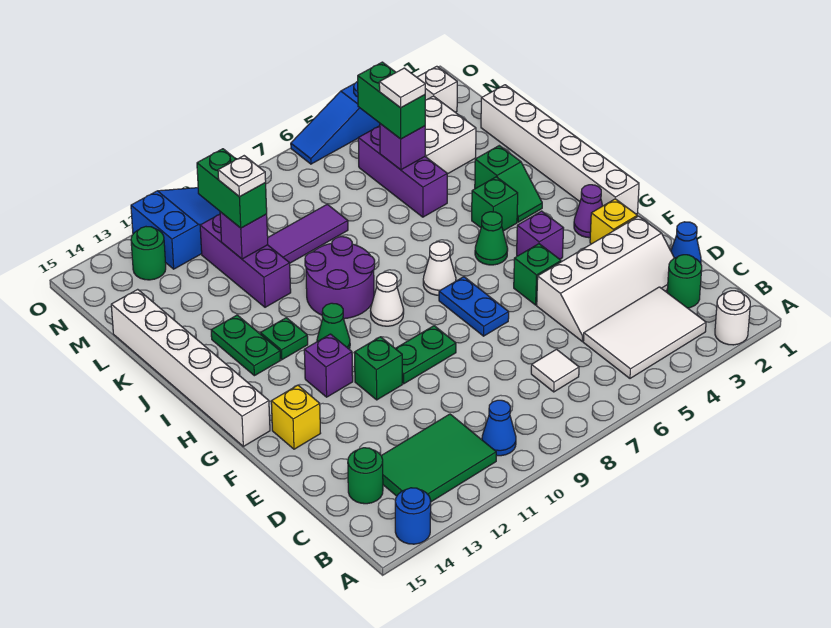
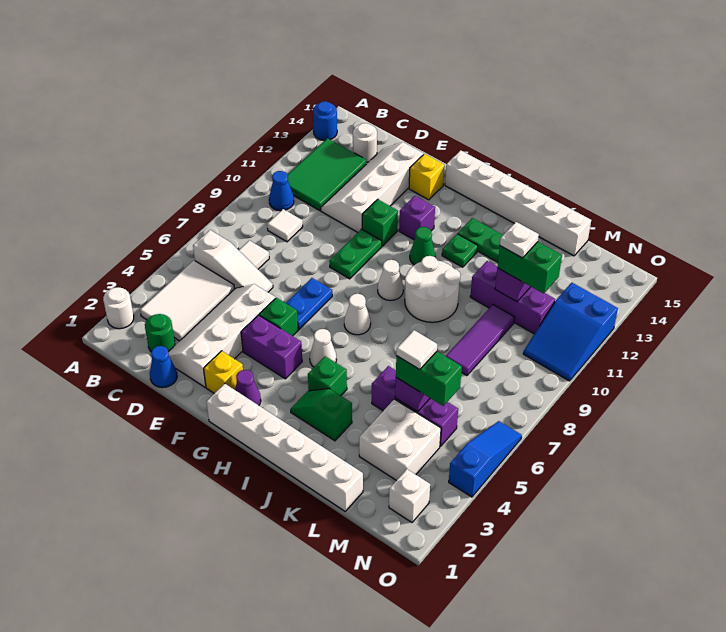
none -> white 1x3 slope [193,230,273,292]
none -> white 1x1 tile [267,209,303,242]
green 1x1 round brick [348,448,383,504] -> white 1x1 round brick [353,123,377,162]
none -> white 2x4 slope [321,142,423,232]
blue 1x2 plate [439,277,509,336] -> blue 1x2 plate turned to [286,278,332,329]
purple 1x1 brick [517,211,564,259] -> purple 1x2 brick [241,315,302,379]
green 1x1 cone [475,212,508,265] -> white 1x1 cone [310,329,336,367]
purple 2x2 round brick [305,237,375,319] -> white 2x2 round brick [405,256,460,322]
green 1x1 round brick [131,227,166,280] -> none

